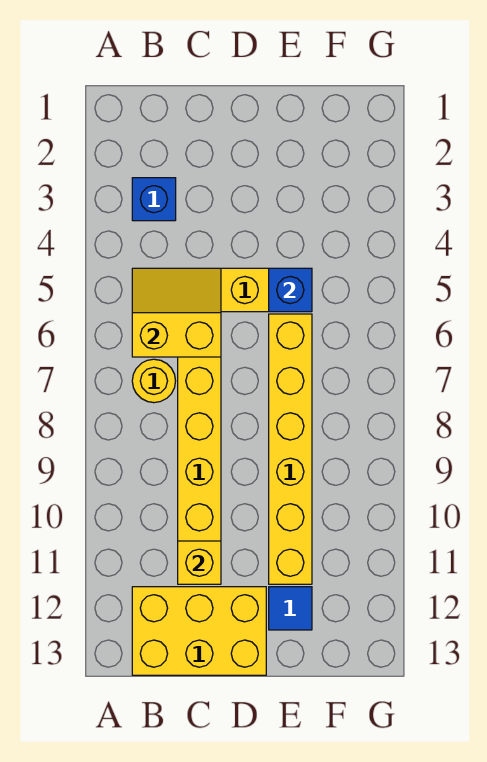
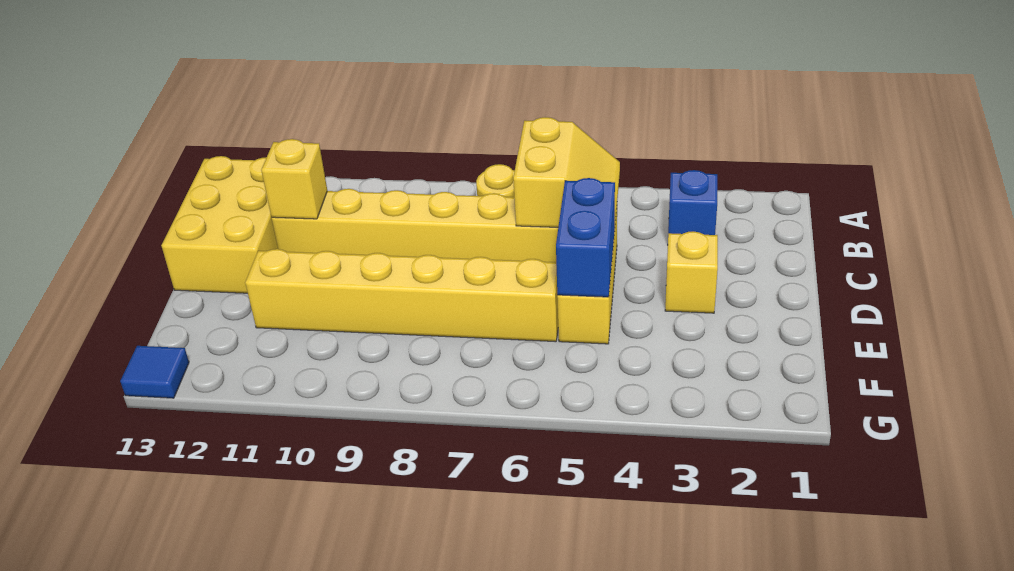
none -> yellow 1x1 brick [665,231,718,313]
blue 1x1 brick [269,268,312,312] -> blue 1x2 brick [556,178,615,297]
blue 1x1 tile [269,587,312,630] -> blue 1x1 tile moved to [120,346,189,398]

